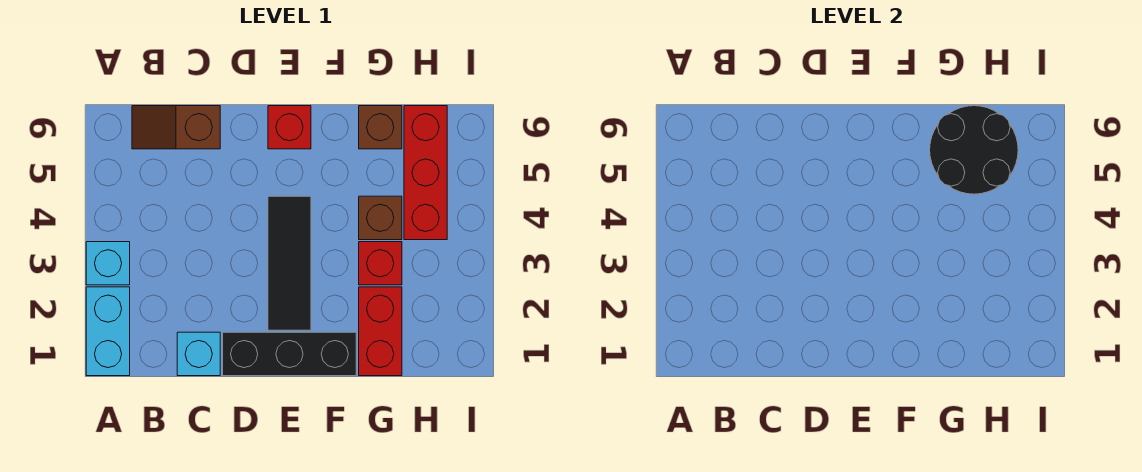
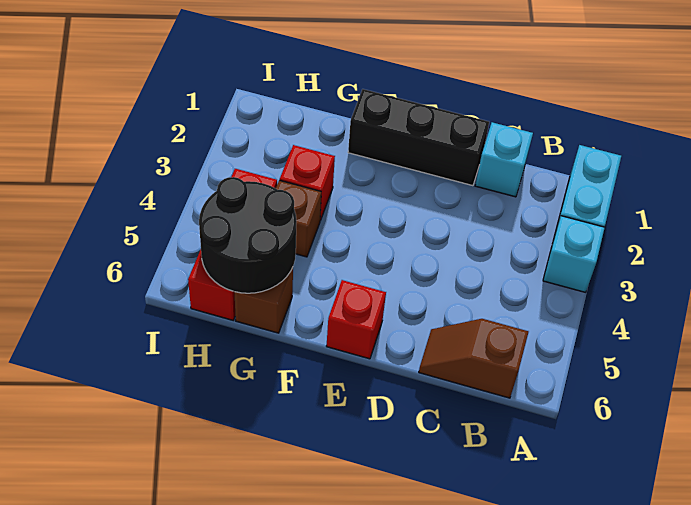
brown 1x2 slope [132,106,220,149] -> brown 1x2 slope turned to [419,319,528,398]
black 1x3 tile [268,196,311,330] -> none
red 1x2 brick [359,287,402,376] -> none

